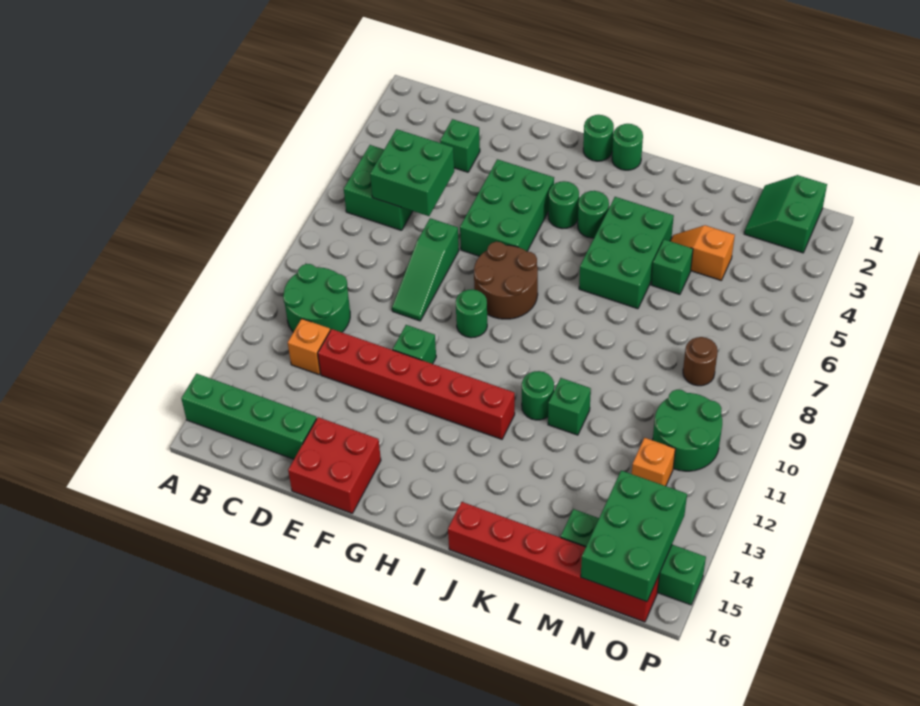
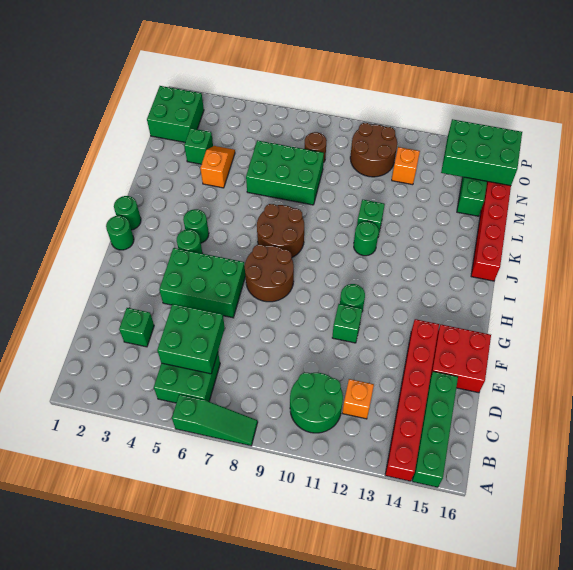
red 1x6 brick [318,329,515,439] -> red 1x6 brick moved to [385,319,439,481]
green 1x3 slope [392,218,459,321] -> green 1x3 slope moved to [172,394,258,446]
green 1x1 round brick [456,289,487,338] -> green 1x1 round brick moved to [340,284,365,311]
none -> brown 2x2 round brick [257,204,304,257]
green 2x3 brick [579,197,674,309] -> green 2x3 brick moved to [246,140,324,205]
orange 1x2 slope [671,225,735,280] -> orange 1x2 slope turned to [200,146,235,188]
green 1x1 brick [651,239,693,295] -> green 1x1 brick moved to [184,128,213,164]
green 2x2 slope [744,175,827,253] -> green 2x2 brick [147,86,204,142]
green 2x2 round brick [653,390,722,471] -> brown 2x2 round brick [350,123,397,177]

